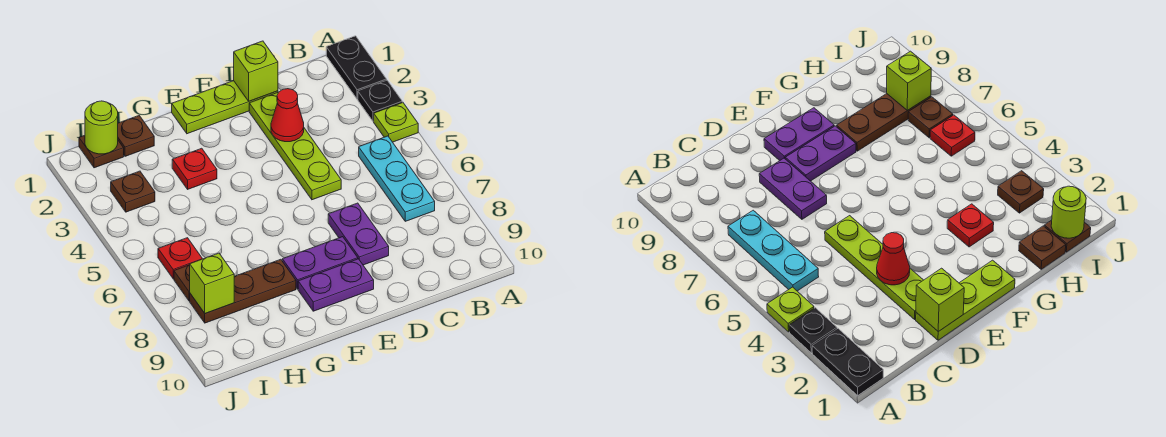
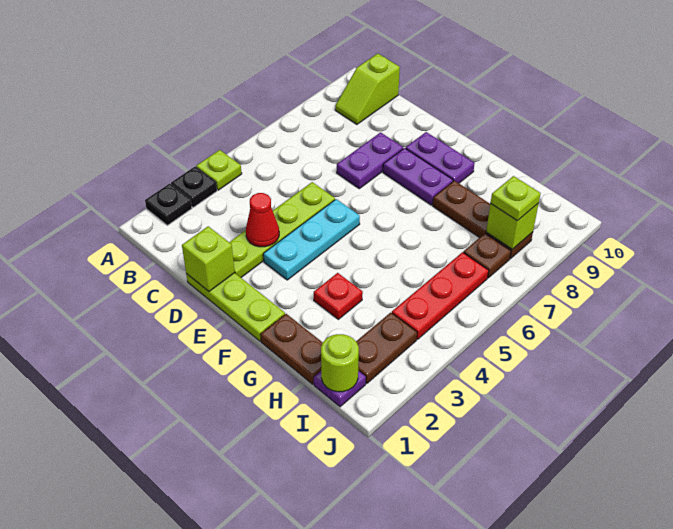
black 1x2 plate [326,36,387,99] -> black 1x1 plate [145,184,192,225]
cyan 1x3 plate [359,136,435,221] -> cyan 1x3 plate moved to [263,199,360,280]
none -> lime 1x2 slope [335,54,400,124]
brown 1x1 plate [118,116,154,156] -> brown 1x2 plate [260,314,323,384]
brown 1x1 plate [79,135,124,168] -> purple 1x1 plate [314,371,366,407]
brown 1x1 plate [111,171,155,212] -> brown 1x2 plate [356,313,417,383]
red 1x1 plate [158,238,202,279] -> red 1x3 plate [392,252,489,339]
none -> lime 1x1 plate [491,176,541,221]

